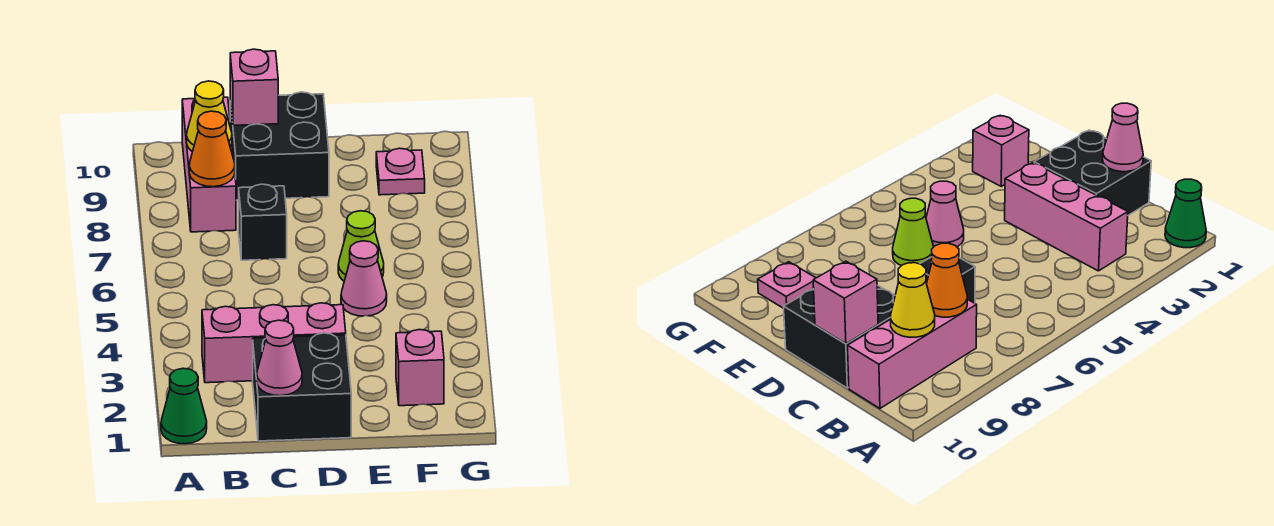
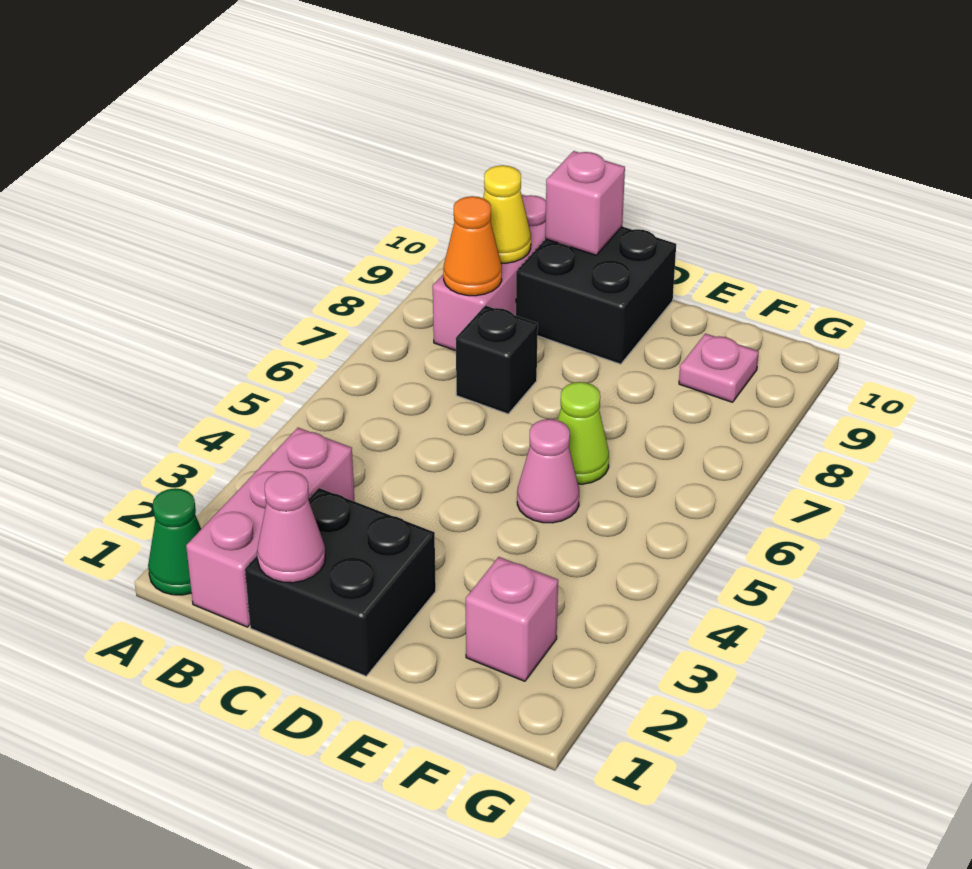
pink 1x3 brick [202,303,346,383] -> pink 1x3 brick turned to [186,428,354,627]

